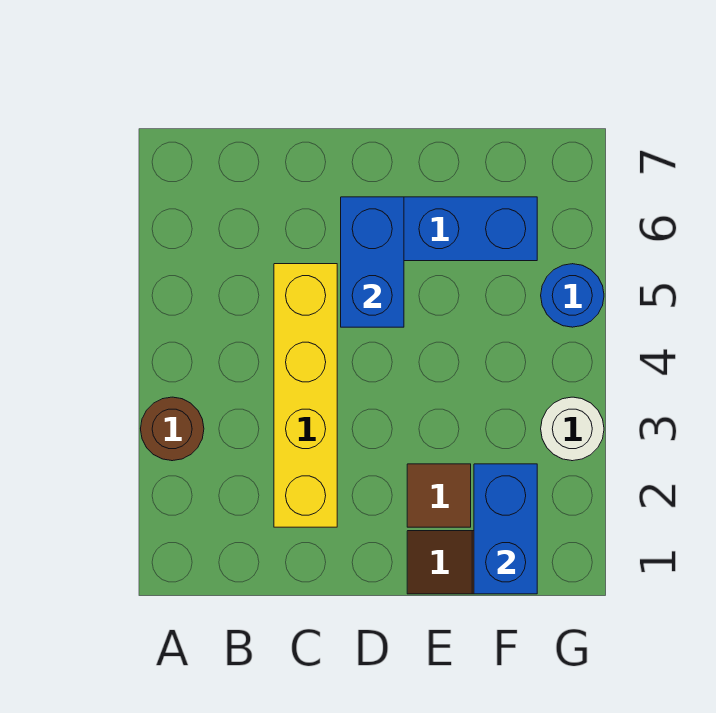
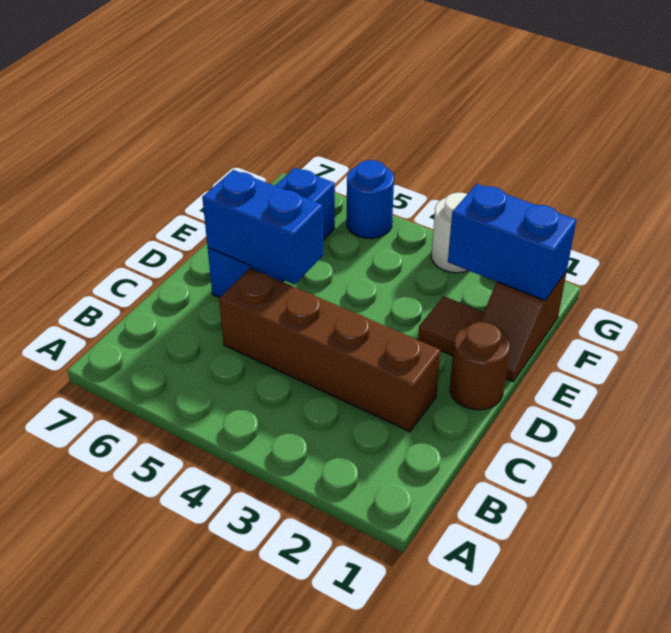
brown 1x1 round brick [141,397,204,461] -> brown 1x1 round brick moved to [450,322,510,410]
yellow 1x4 brick [274,264,337,527] -> brown 1x4 brick [219,268,441,432]

